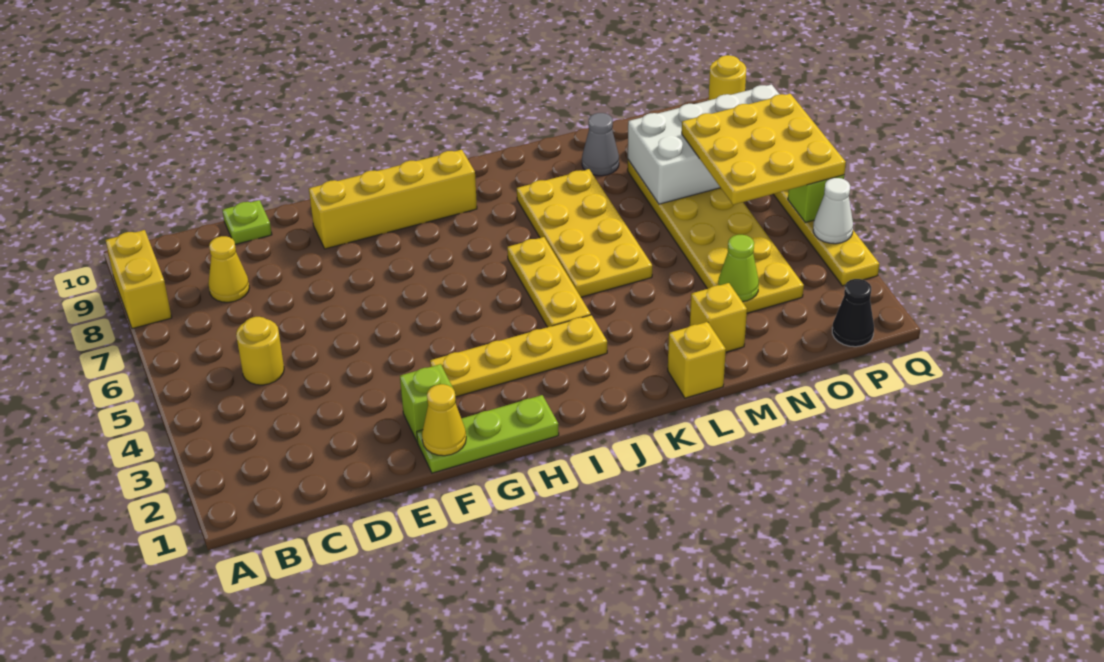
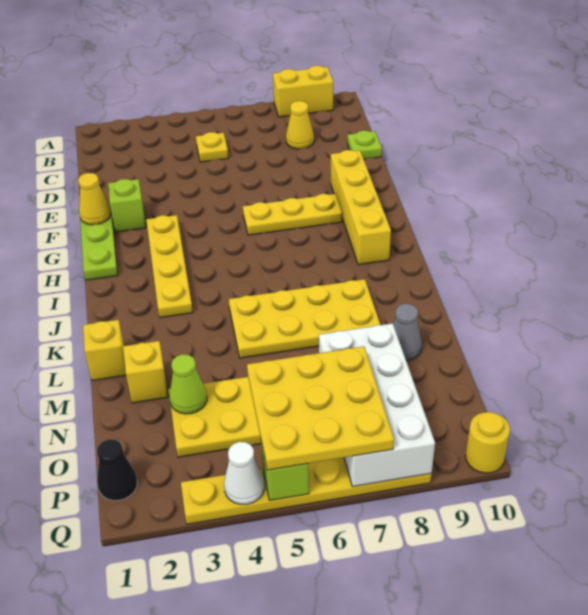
yellow 1x1 round brick [236,317,284,385] -> yellow 1x1 plate [196,132,228,162]
yellow 1x3 plate [507,237,591,327] -> yellow 1x3 plate moved to [243,194,342,235]

